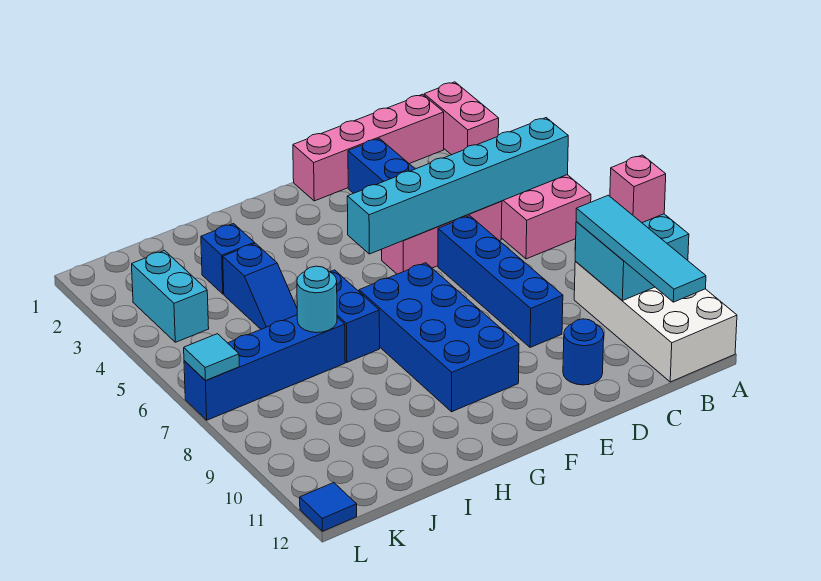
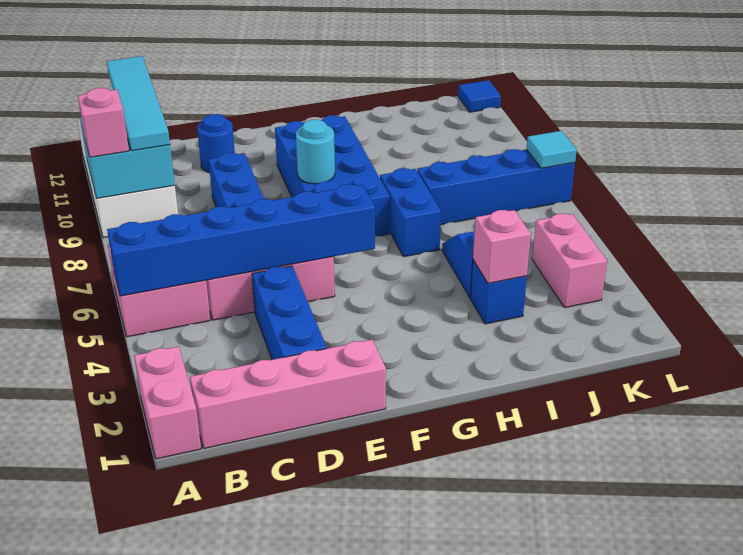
cyan 1x6 brick [347,118,568,254] -> blue 1x6 brick [107,184,375,296]
none -> pink 1x1 brick [473,210,531,283]
cyan 1x1 round brick [297,266,337,333] -> cyan 1x1 round brick moved to [296,120,335,184]
cyan 1x2 brick [132,251,209,342] -> pink 1x2 brick [532,214,607,308]

